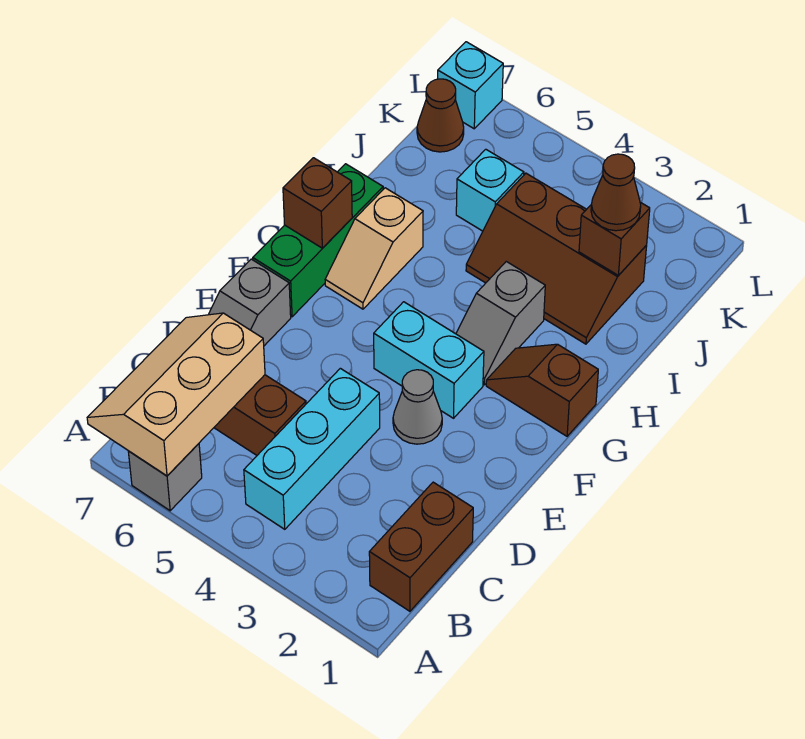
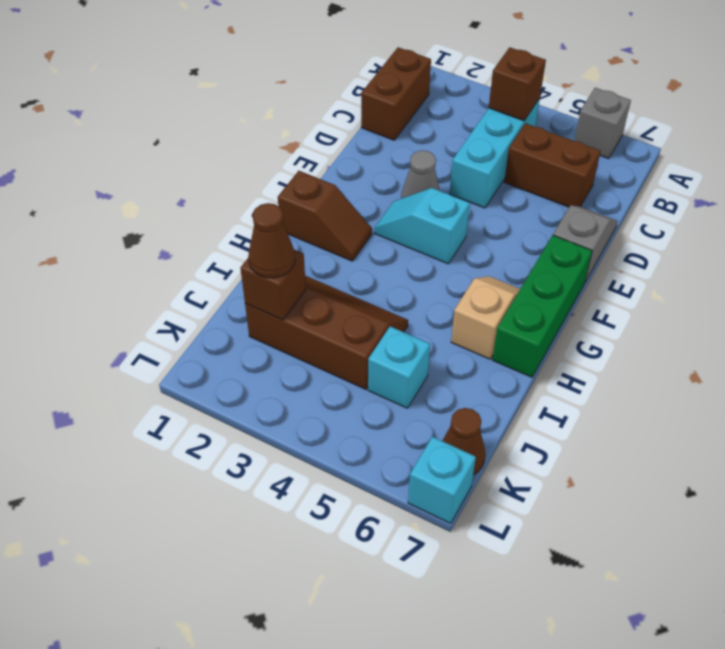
tan 2x3 slope [87,313,265,476] -> none
cyan 1x2 brick [374,302,484,418] -> cyan 1x2 slope [375,188,470,264]
grey 1x2 slope [456,262,545,385] -> none
brown 1x1 brick [283,158,352,248] -> brown 1x1 brick moved to [489,47,546,121]

